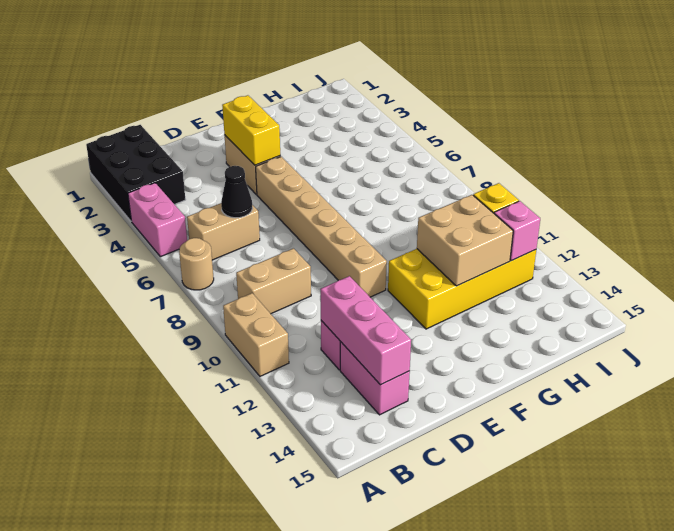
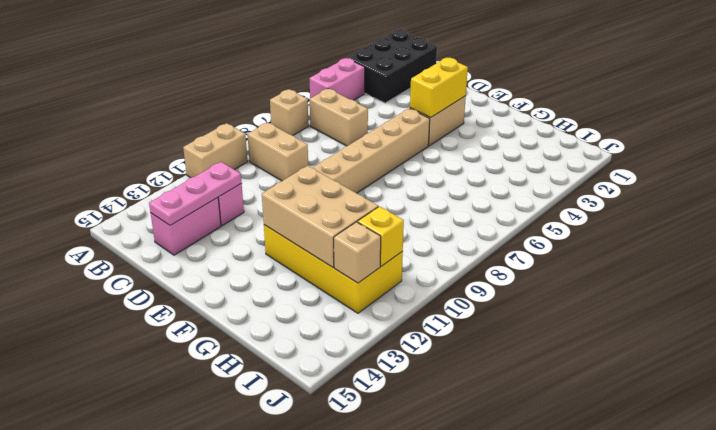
tan 1x1 round brick [179,238,214,290] -> tan 1x1 brick [270,90,309,135]
black 1x1 cone [221,166,252,218] -> none
pink 1x3 brick [320,276,411,385] -> pink 1x3 plate [149,162,242,226]
tan 2x2 brick [417,195,513,286] -> tan 2x3 brick [262,166,378,267]
pink 1x1 brick [494,201,540,261] -> tan 1x1 brick [334,222,381,283]

